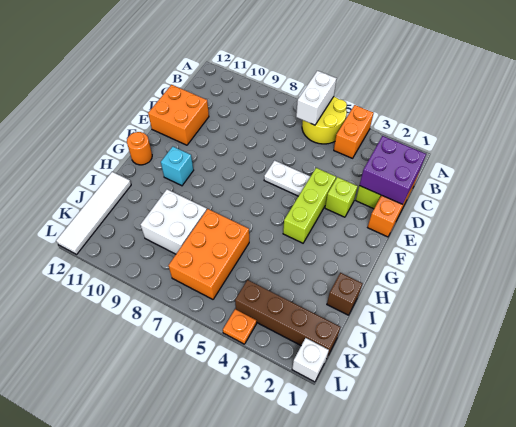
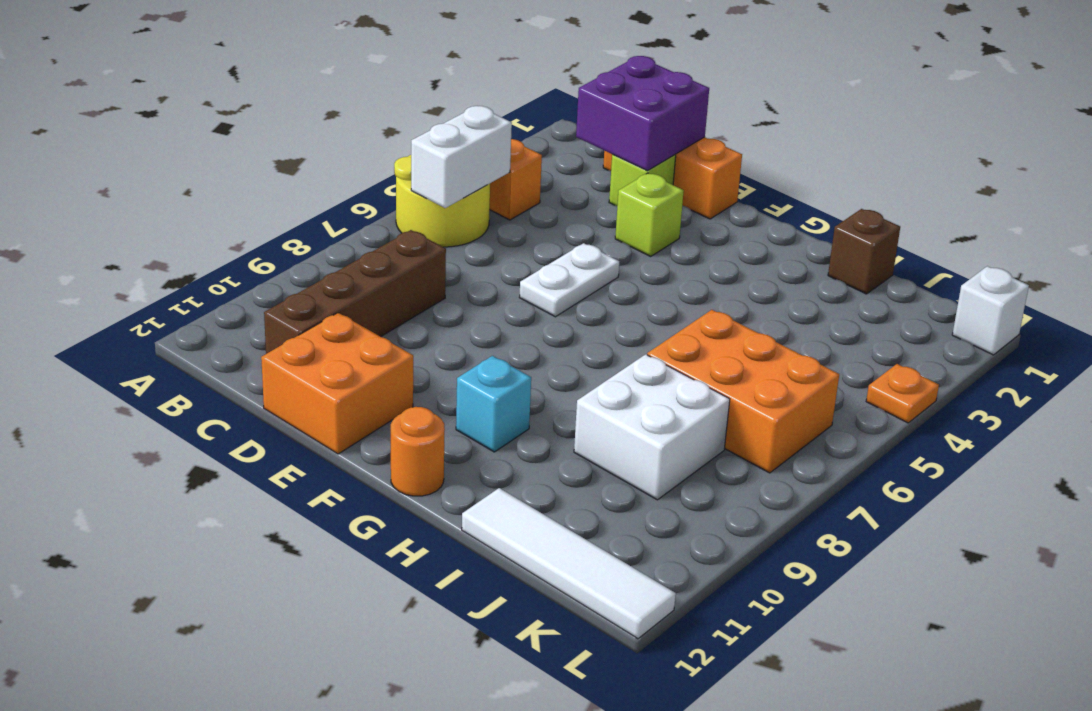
white 1x2 brick [296,71,337,125] -> white 1x2 brick turned to [411,106,512,208]
lime 1x3 brick [283,168,336,243] -> none
brown 1x4 brick [235,280,340,357] -> brown 1x4 brick moved to [264,230,446,354]

